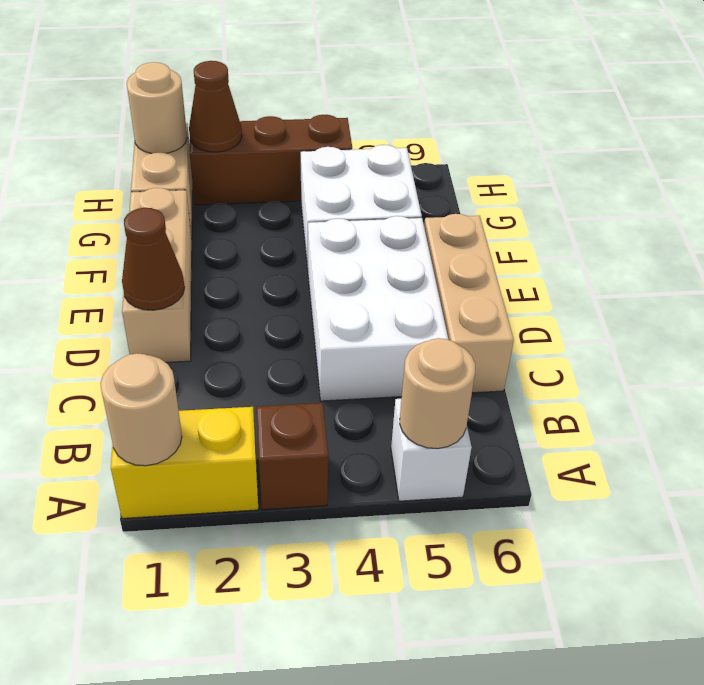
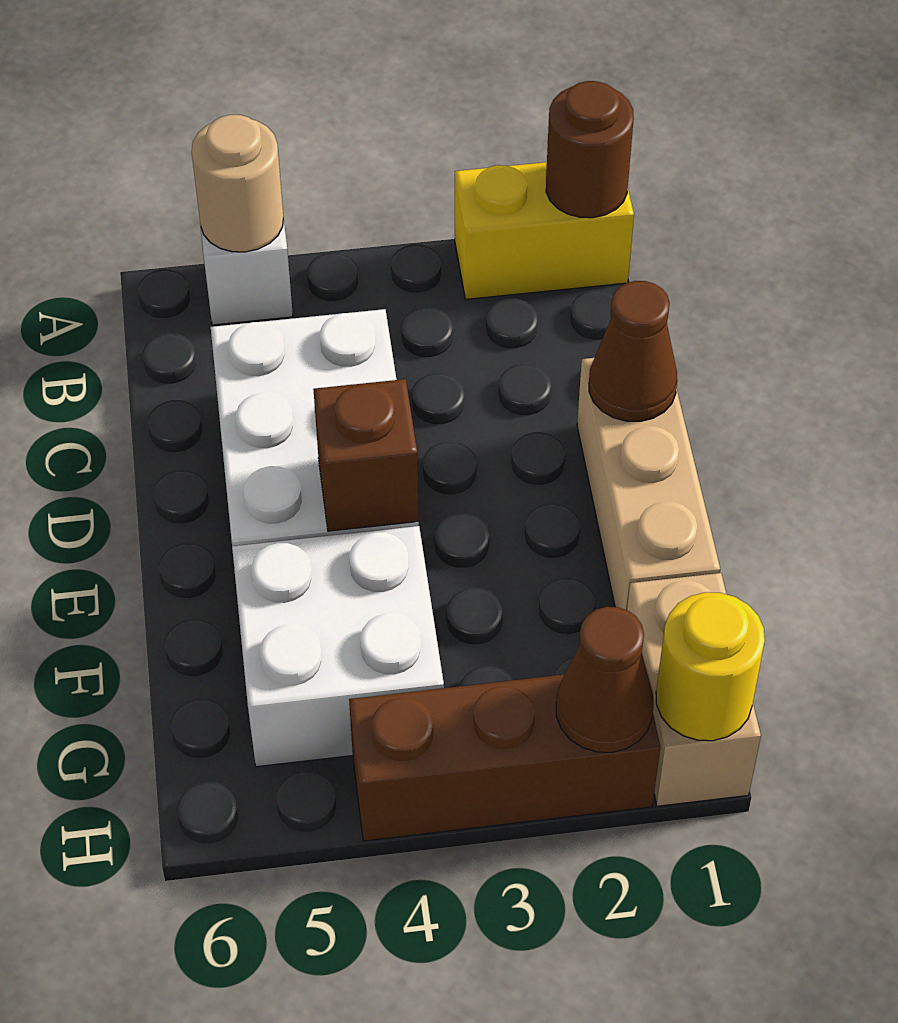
tan 1x1 round brick [100,353,182,466] -> brown 1x1 round brick [546,81,634,218]
brown 1x1 brick [257,403,328,510] -> brown 1x1 brick moved to [313,379,419,531]
tan 1x3 brick [424,214,514,393] -> none
tan 1x1 round brick [127,62,187,154] -> yellow 1x1 round brick [656,592,765,741]

